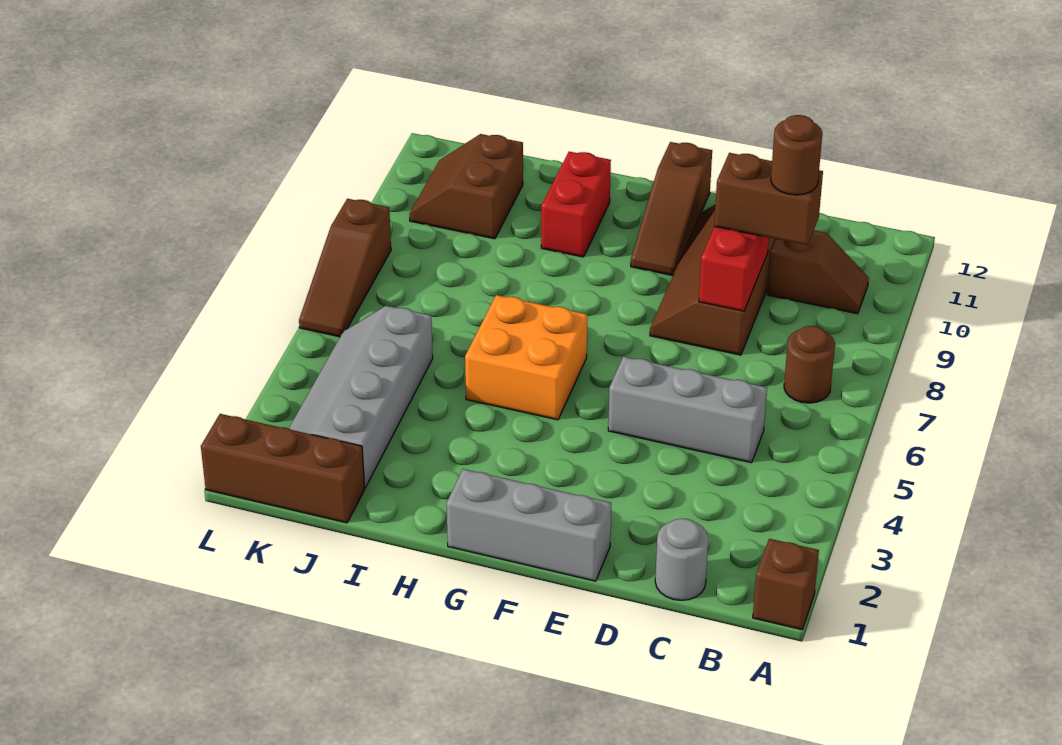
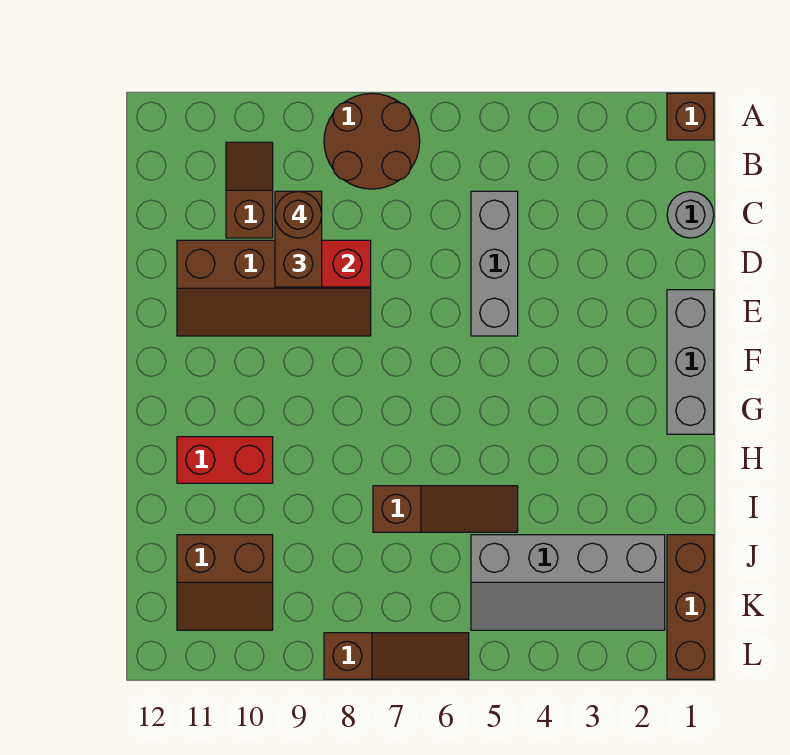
brown 1x1 round brick [784,326,835,403] -> brown 2x2 round brick [324,93,420,189]
brown 1x3 slope [631,142,712,276] -> brown 1x3 slope moved to [373,486,518,532]
orange 2x2 brick [465,295,587,420] -> none

